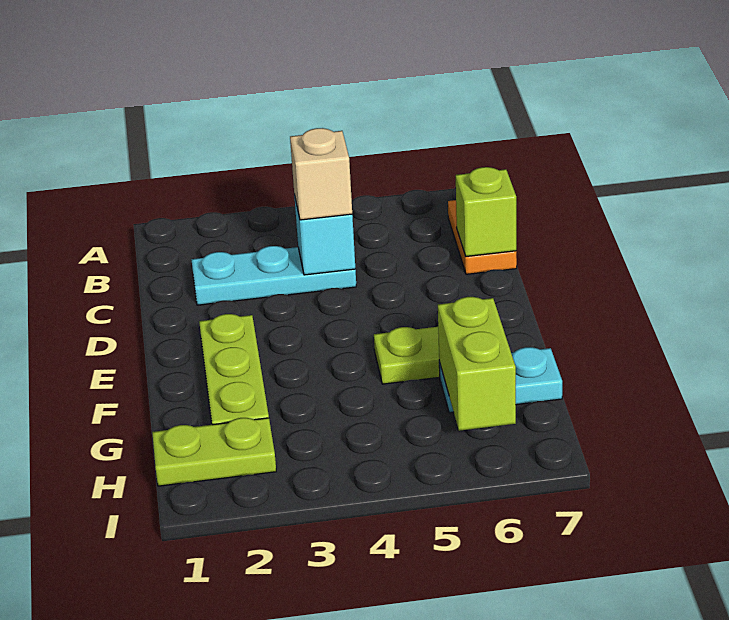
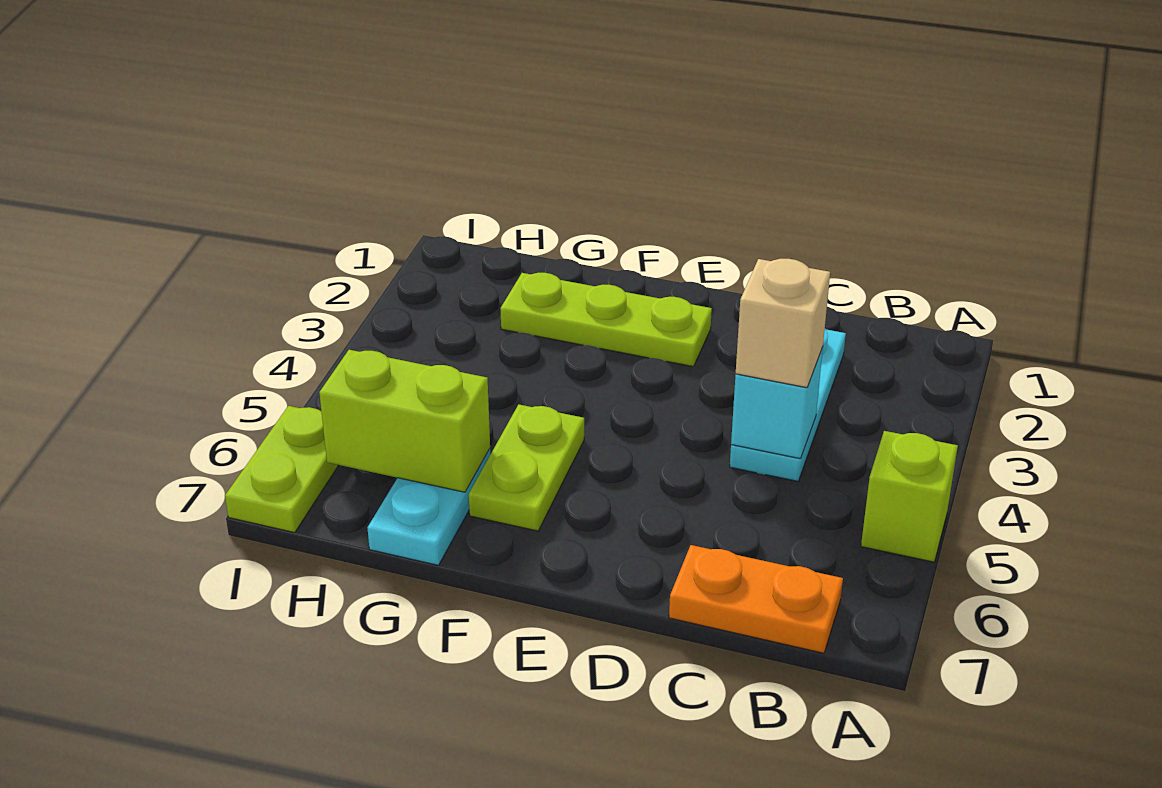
lime 1x1 brick [456,167,516,256] -> lime 1x1 brick moved to [861,431,958,562]
lime 1x2 plate [152,418,276,486] -> lime 1x2 plate moved to [225,406,338,533]

